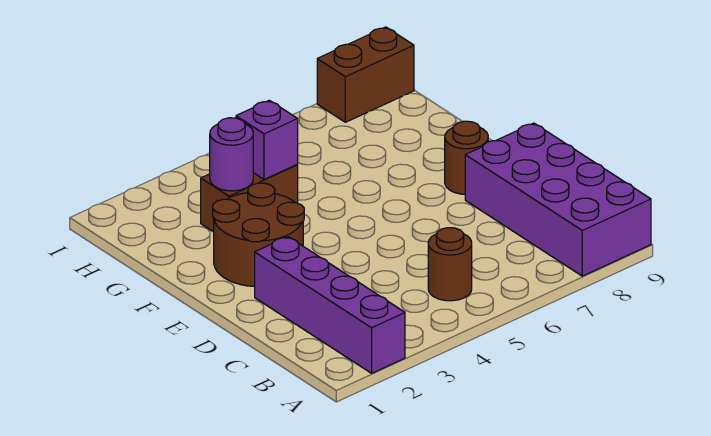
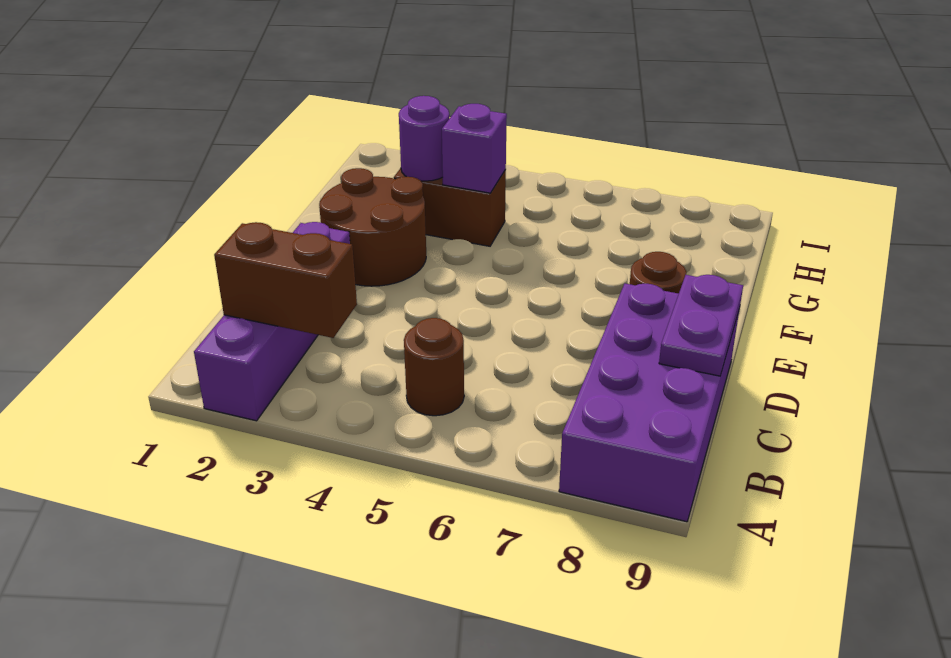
none -> purple 1x2 plate [659,275,743,376]
brown 1x2 brick [317,27,414,122] -> brown 1x2 brick moved to [214,222,357,338]

